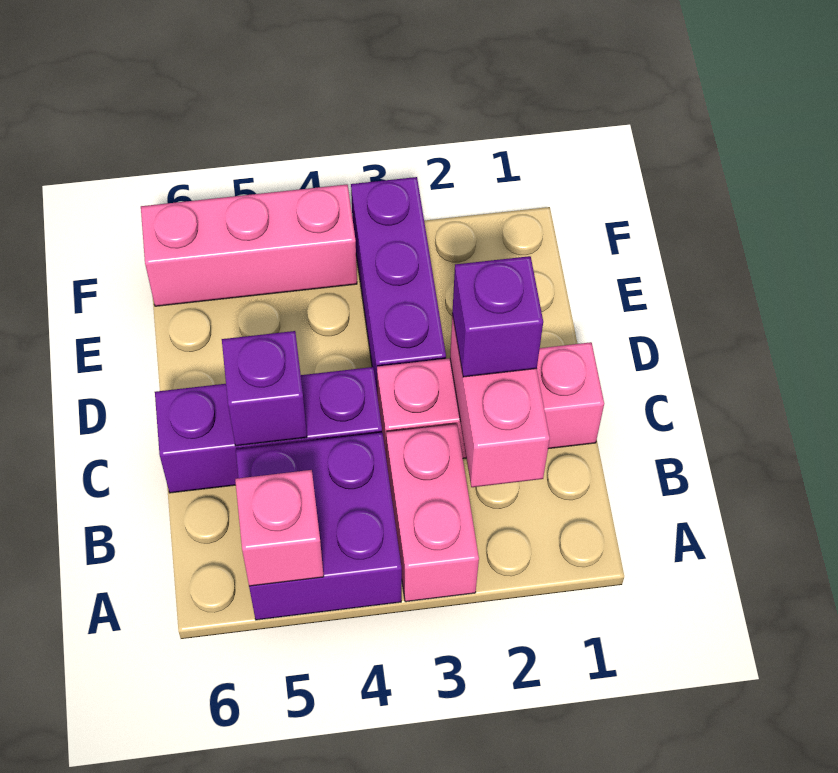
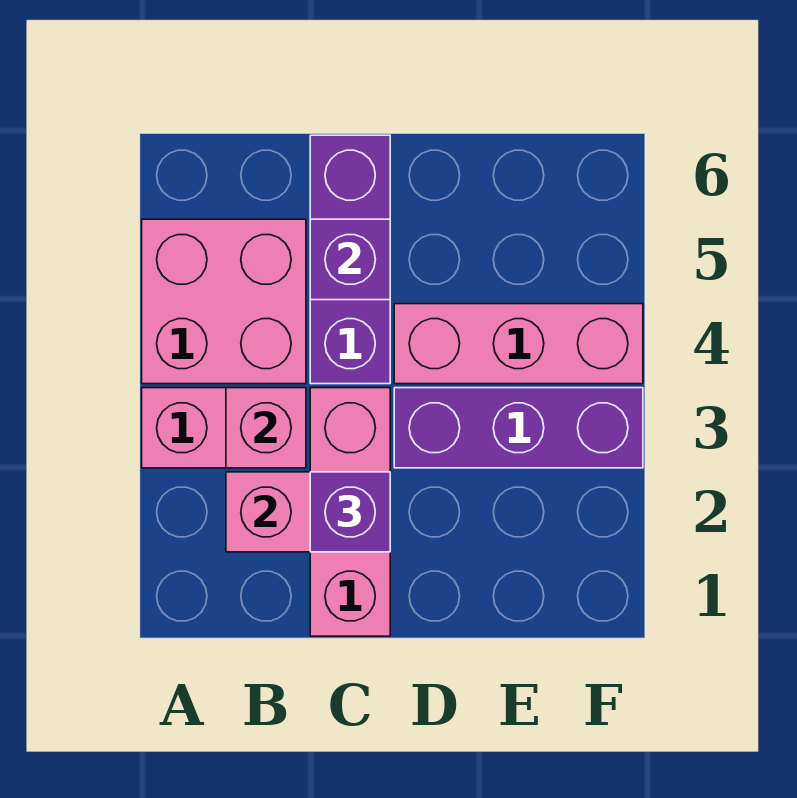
purple 2x2 brick [236,433,402,620] -> pink 2x2 brick [142,219,306,384]
pink 1x1 brick [235,470,324,586] -> pink 1x1 brick moved to [226,388,306,468]
pink 1x3 brick [141,184,357,306] -> pink 1x3 brick turned to [394,304,643,384]

